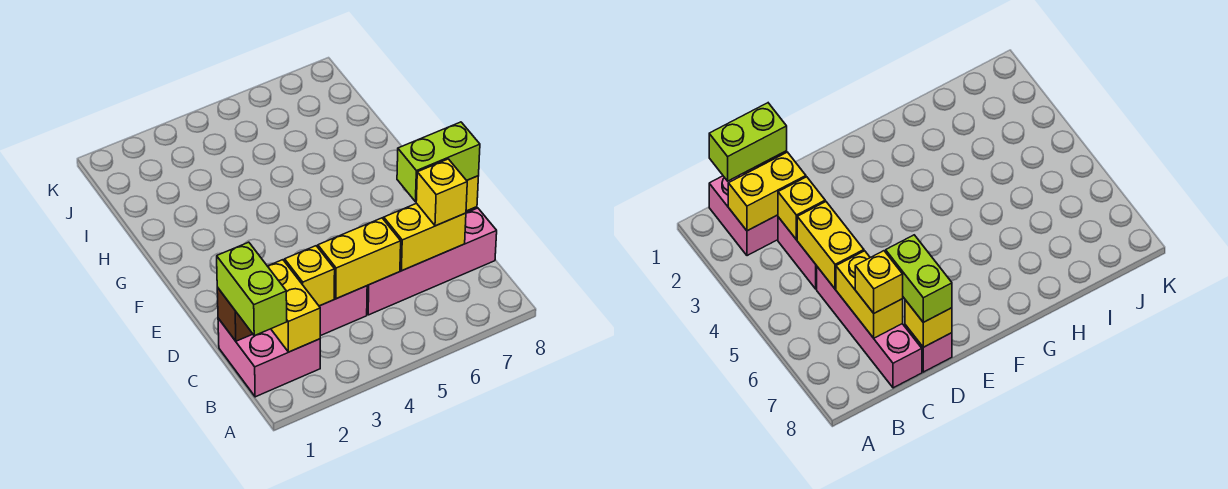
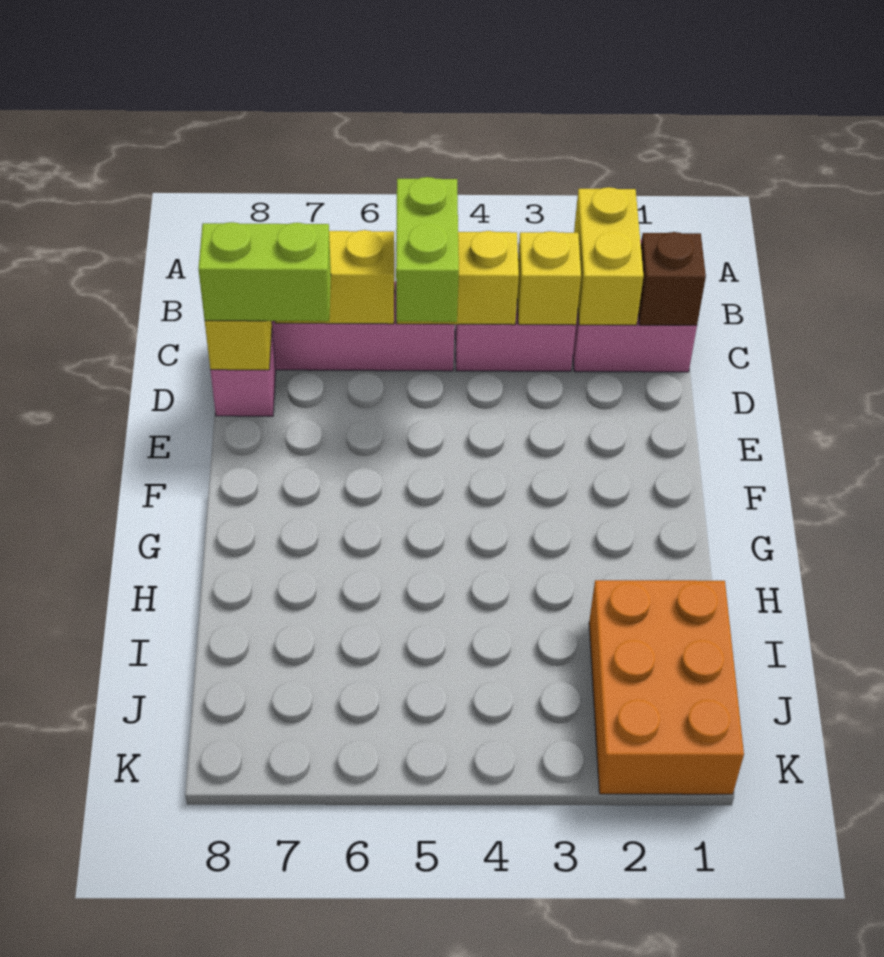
lime 1x2 brick [217,242,287,336] -> lime 1x2 brick moved to [396,177,459,322]
yellow 1x1 brick [416,159,467,226] -> none
none -> orange 2x3 brick [589,580,744,794]

